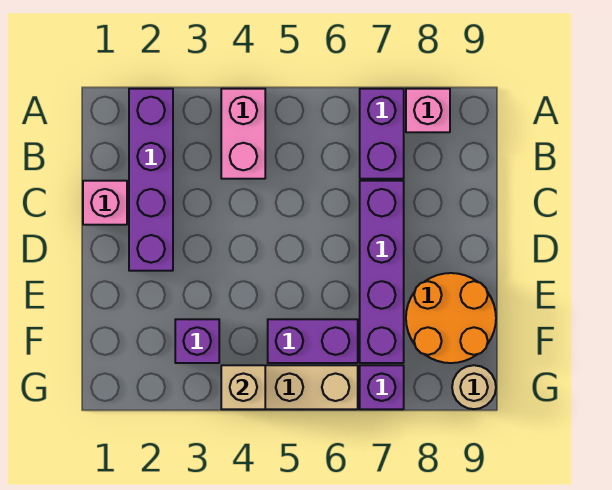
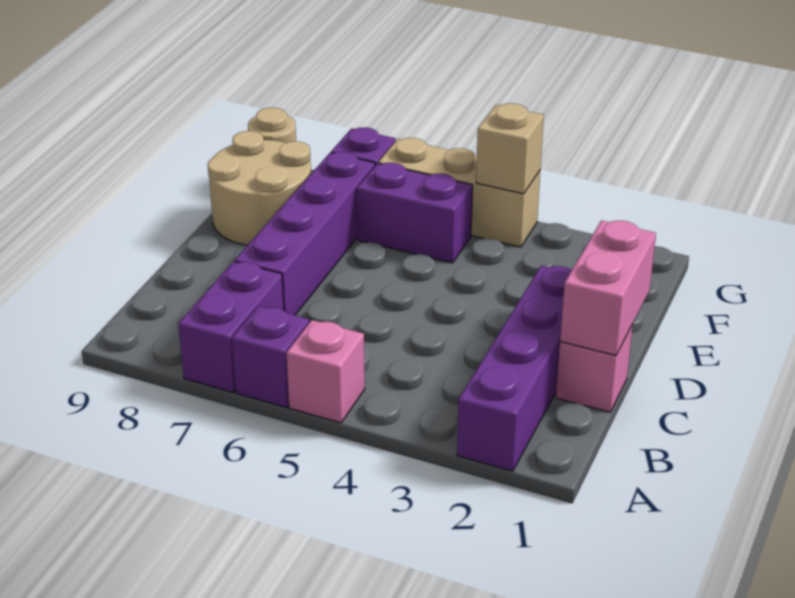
pink 1x2 brick [221,89,265,179] -> pink 1x2 brick moved to [560,221,656,356]
pink 1x1 brick [406,89,450,132] -> pink 1x1 brick moved to [286,320,365,423]
orange 2x2 round brick [406,273,496,363] -> tan 2x2 round brick [208,131,311,245]
purple 1x1 brick [175,319,219,363] -> purple 1x1 brick moved to [232,306,309,408]

